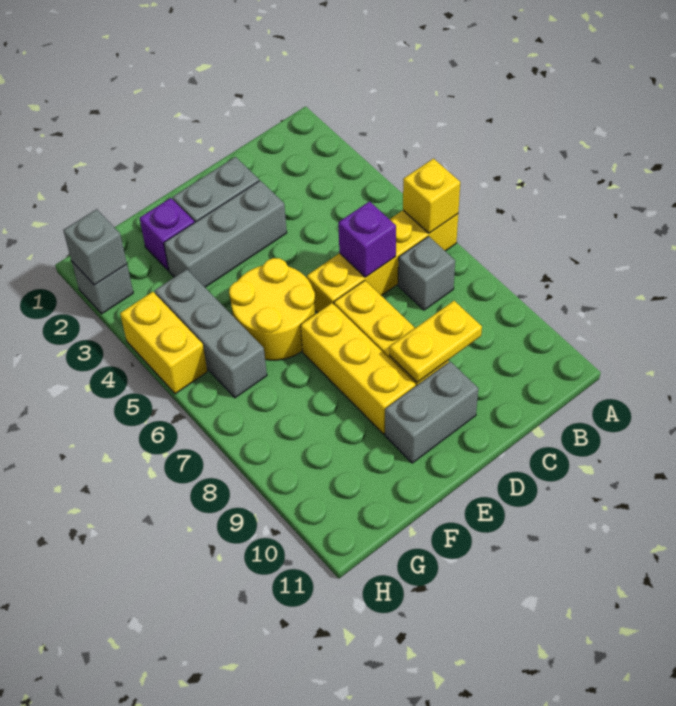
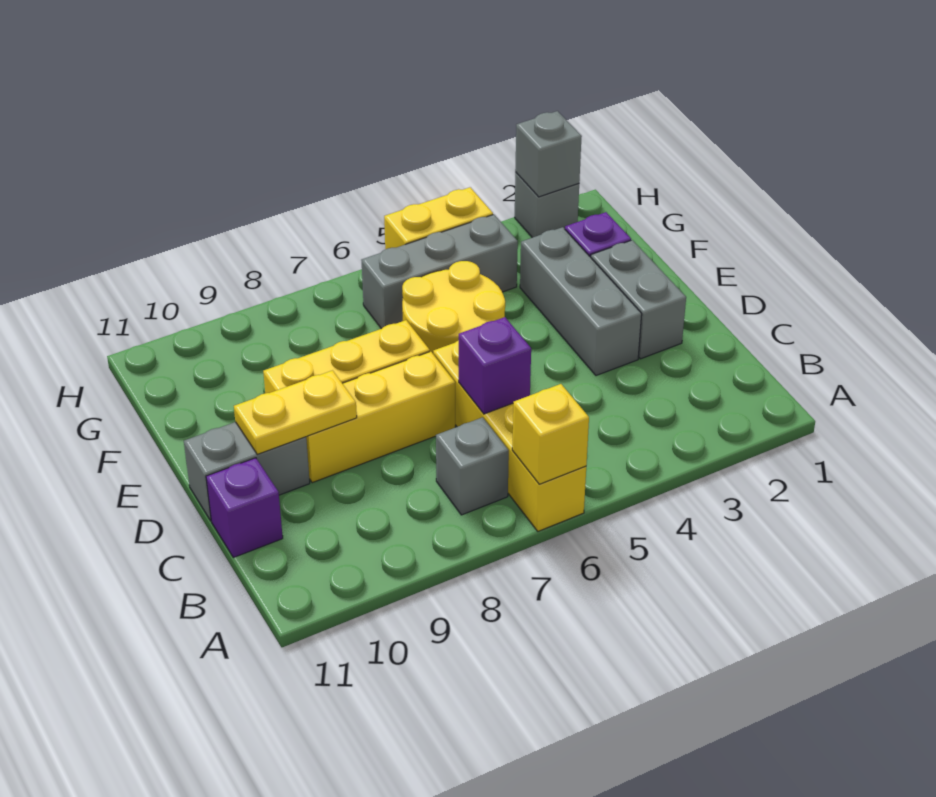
yellow 1x2 plate [390,301,482,382] -> yellow 1x2 plate turned to [234,370,357,454]
none -> purple 1x1 brick [206,458,283,558]
grey 1x2 brick [385,362,478,463] -> grey 1x2 brick turned to [184,422,310,521]

